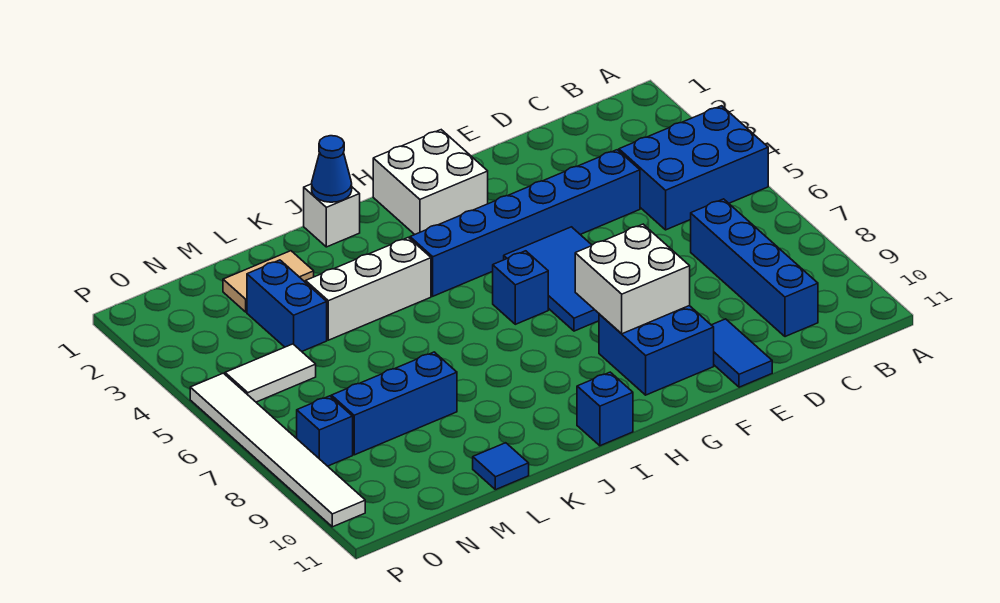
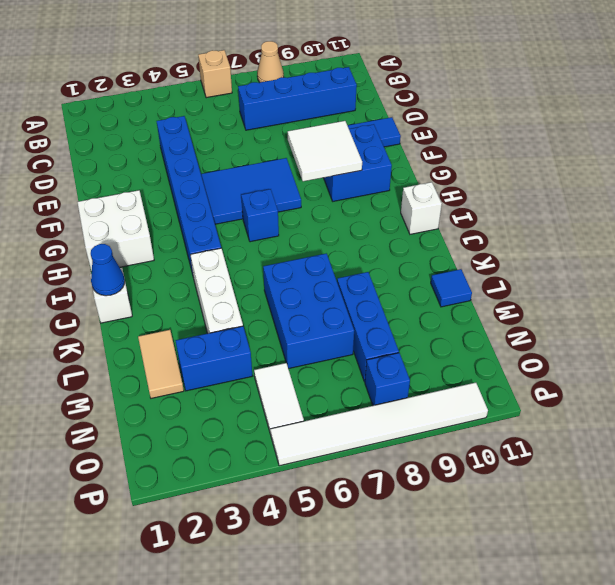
blue 2x3 brick [619,106,768,230] -> blue 2x3 brick moved to [263,253,354,369]
none -> tan 1x1 brick [198,50,232,98]
none -> tan 1x1 cone [257,41,284,82]
white 2x2 brick [575,224,690,334] -> white 2x2 tile [288,121,362,181]
blue 1x1 brick [577,372,633,446] -> white 1x1 brick [401,182,442,234]

